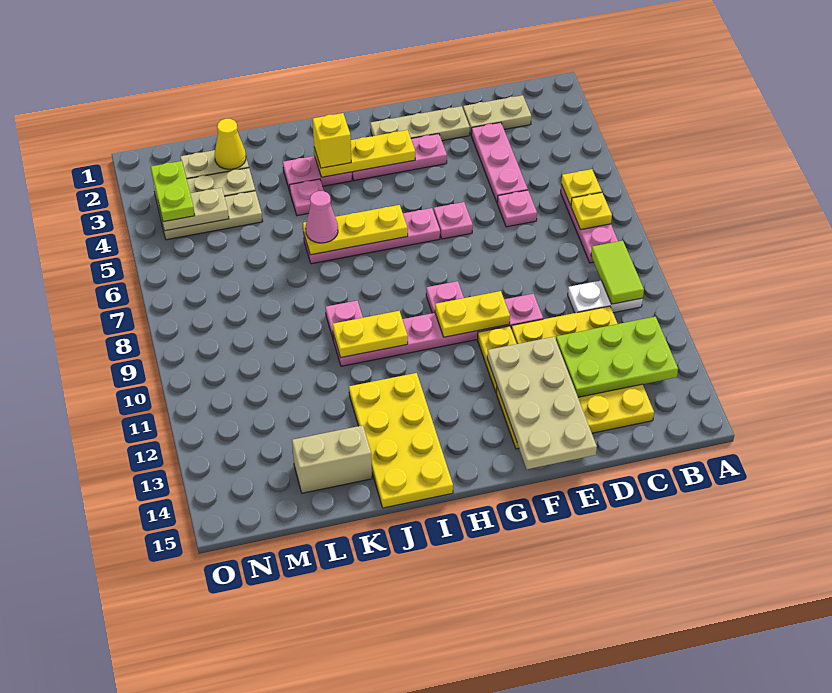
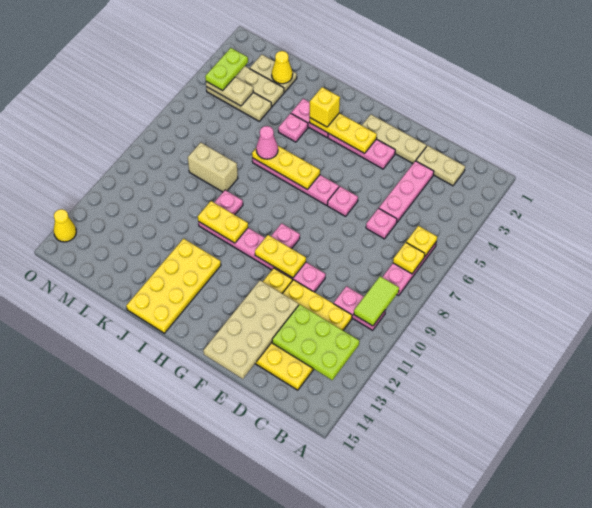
white 1x2 plate [568,280,643,313] -> pink 1x2 plate [334,286,386,330]
tan 1x2 brick [292,425,372,493] -> tan 1x2 brick moved to [188,143,238,192]
none -> yellow 1x1 cone [54,209,76,242]

